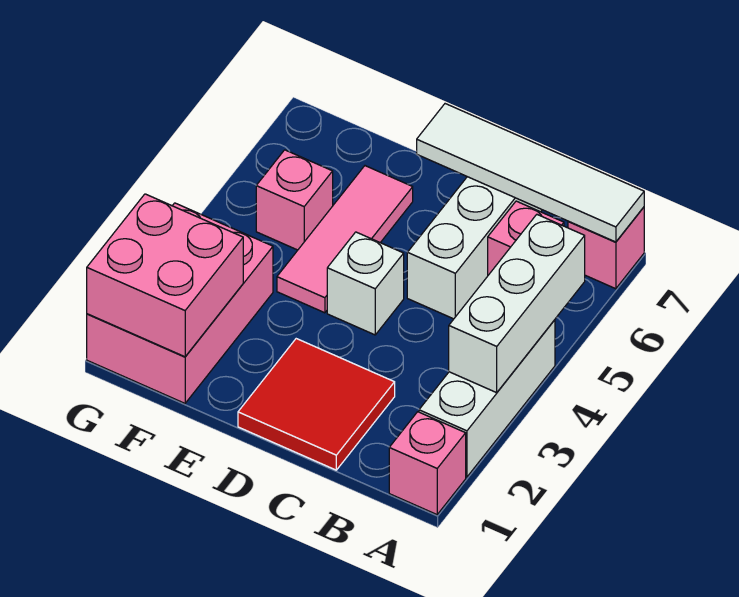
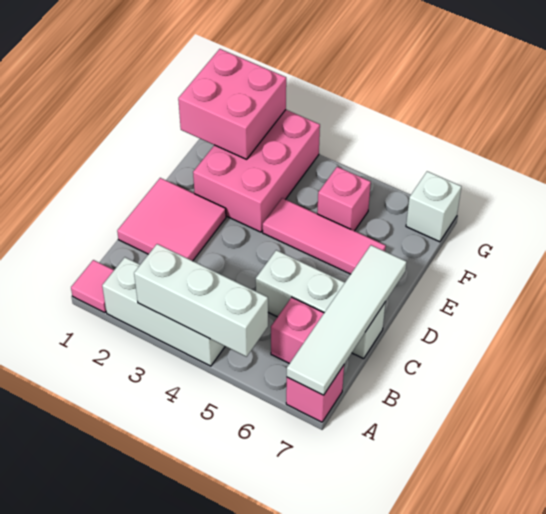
pink 1x1 brick [389,412,466,515] -> pink 1x1 tile [71,260,114,313]
red 2x2 tile [238,339,395,470] -> pink 2x2 tile [117,178,226,261]
white 1x1 brick [327,232,404,335] -> white 1x1 brick moved to [406,171,461,242]
pink 2x3 brick [87,203,273,403] -> pink 2x3 brick turned to [193,110,320,232]

